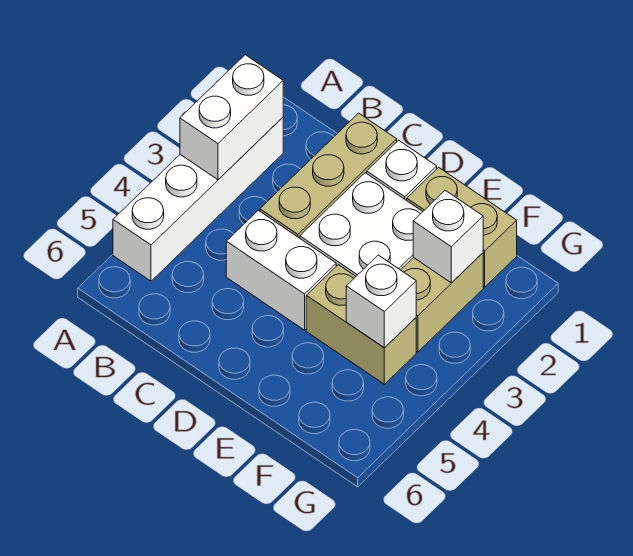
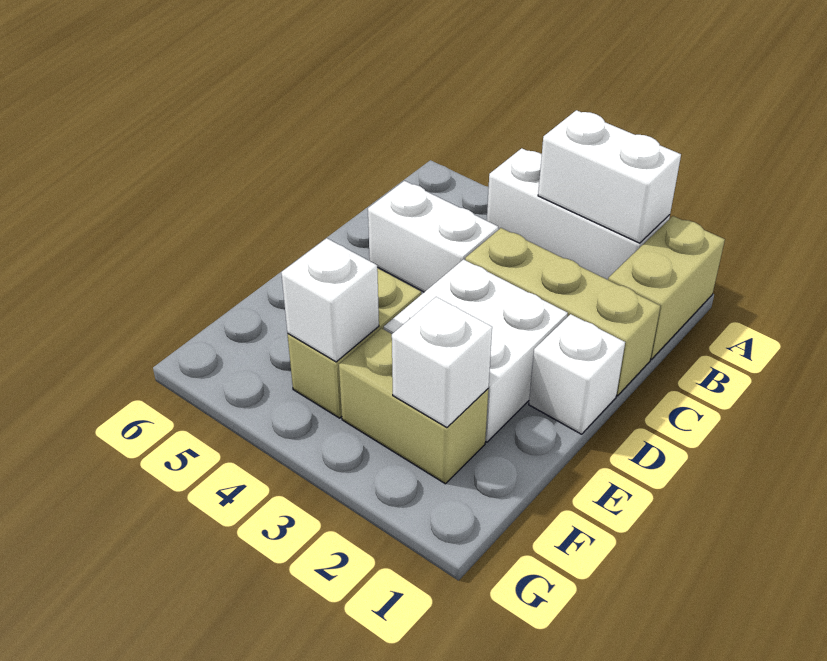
white 1x4 brick [113,117,283,281] -> white 1x3 brick [487,148,670,280]
white 1x2 brick [226,210,336,330] -> white 1x2 brick turned to [368,181,498,292]
tan 1x2 brick [407,167,517,287] -> tan 1x2 brick moved to [608,216,725,359]

